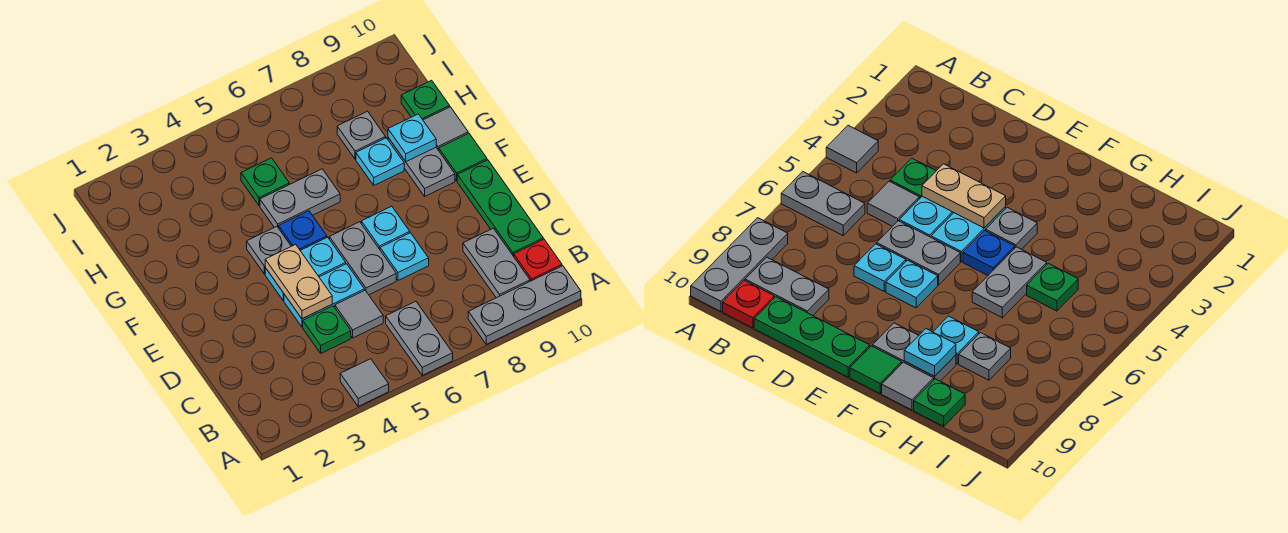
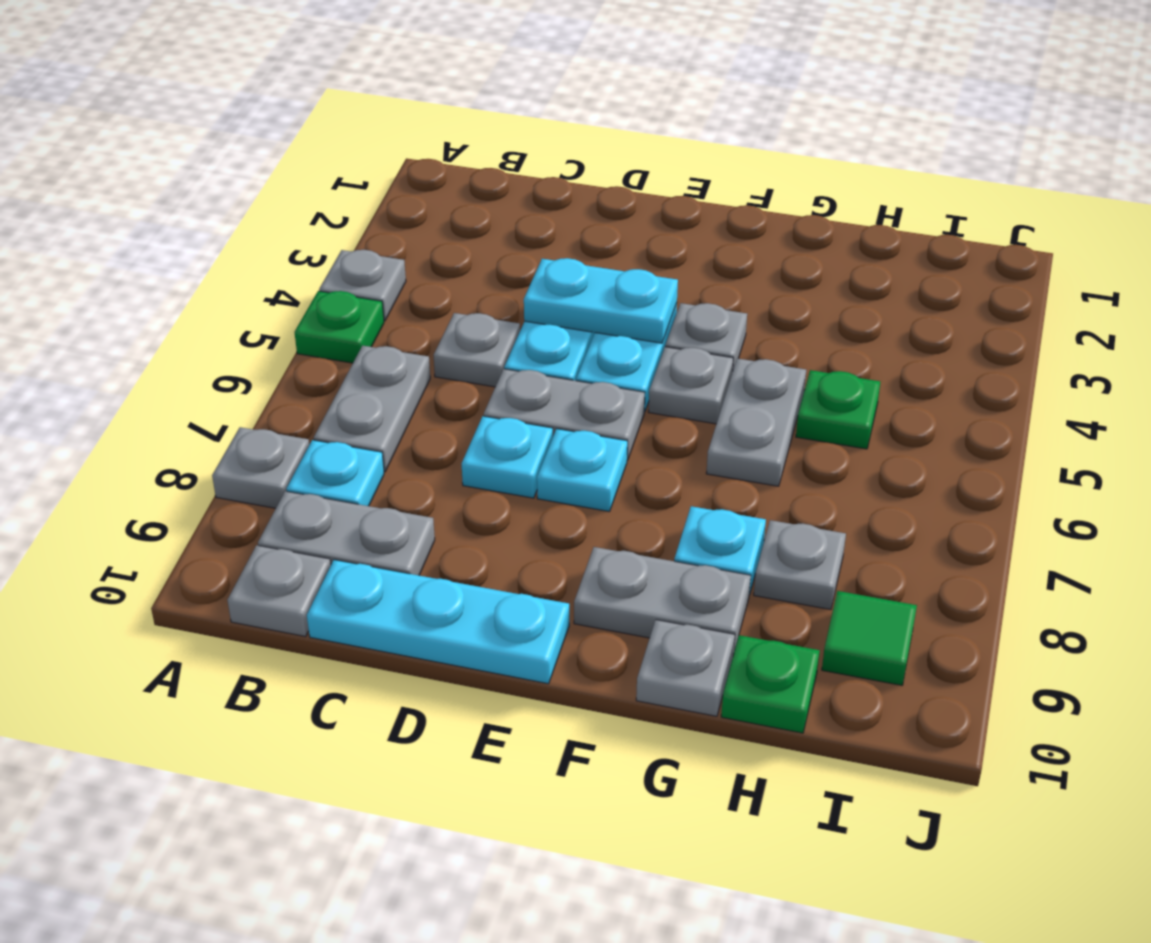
grey 1x1 tile [340,359,389,406] -> grey 1x1 plate [319,250,406,321]
grey 1x2 plate [386,301,453,375] -> grey 1x2 plate turned to [314,346,430,472]
grey 1x3 plate [468,266,581,344] -> grey 1x1 plate [212,427,309,508]
red 1x1 plate [514,239,562,281] -> grey 1x1 plate [227,545,331,637]
green 1x1 plate [303,306,351,353] -> green 1x1 plate moved to [295,291,384,363]
grey 1x1 tile [335,290,383,338] -> grey 1x1 plate [434,313,520,387]
green 1x3 plate [457,160,543,256] -> cyan 1x3 plate [307,560,569,684]
tan 1x2 plate [265,244,332,319] -> cyan 1x2 plate [524,258,678,343]
blue 1x1 plate [279,211,327,250] -> grey 1x1 plate [649,347,733,424]
green 1x1 tile [439,133,487,181] -> green 1x1 tile moved to [822,591,917,685]
cyan 1x1 plate [388,114,436,162] -> cyan 1x1 plate moved to [287,440,384,506]
grey 1x1 tile [423,107,468,150] -> grey 1x1 plate [636,620,735,716]

